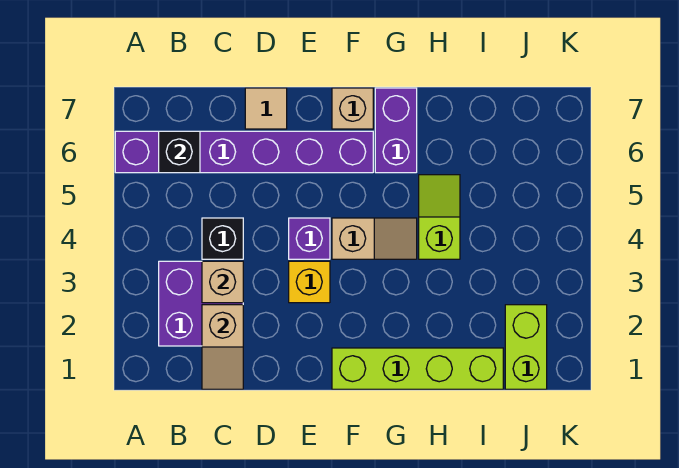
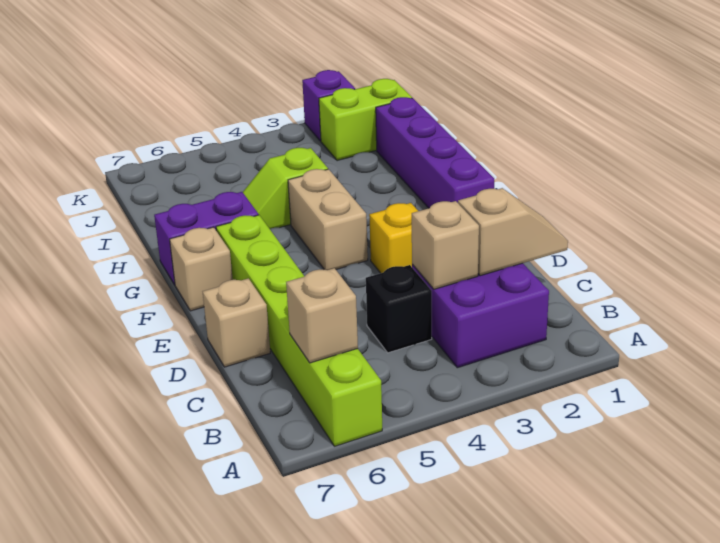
purple 1x6 brick [115,131,373,173] -> lime 1x6 brick [216,215,382,446]
black 1x1 brick [159,131,200,173] -> tan 1x1 brick [286,268,358,363]
tan 1x1 tile [245,88,287,129] -> tan 1x1 brick [203,278,270,367]
purple 1x1 brick [289,218,330,259] -> purple 1x1 brick moved to [302,70,355,141]
lime 1x4 brick [332,348,503,389] -> purple 1x4 brick [376,97,494,208]
tan 1x2 slope [332,218,417,259] -> tan 1x2 brick [288,169,368,270]

